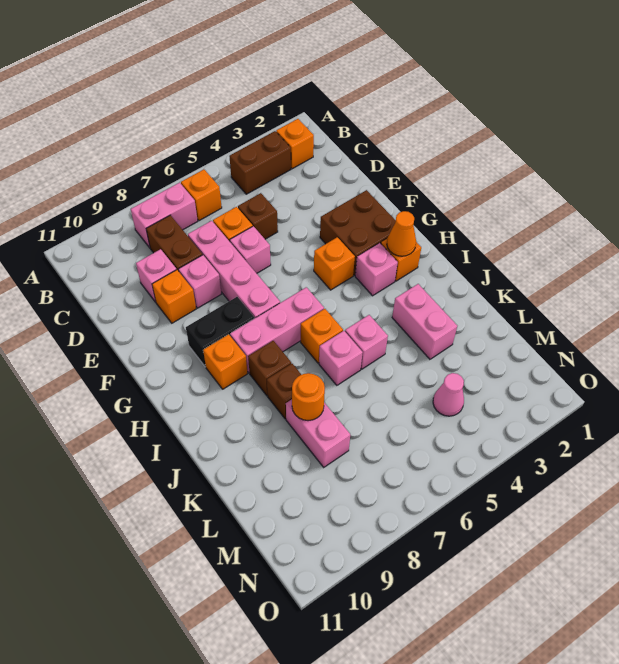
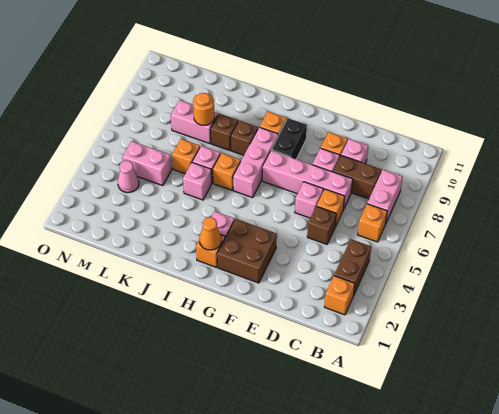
orange 1x1 brick [314,237,355,290] -> orange 1x1 brick moved to [172,139,200,174]
pink 1x2 brick [392,284,457,359] -> pink 1x2 brick moved to [122,141,172,186]

